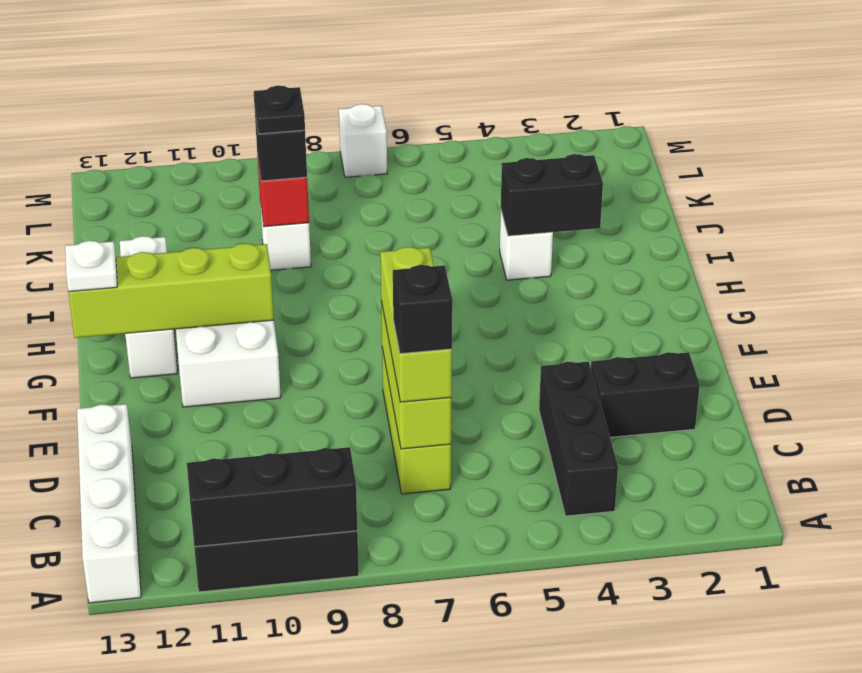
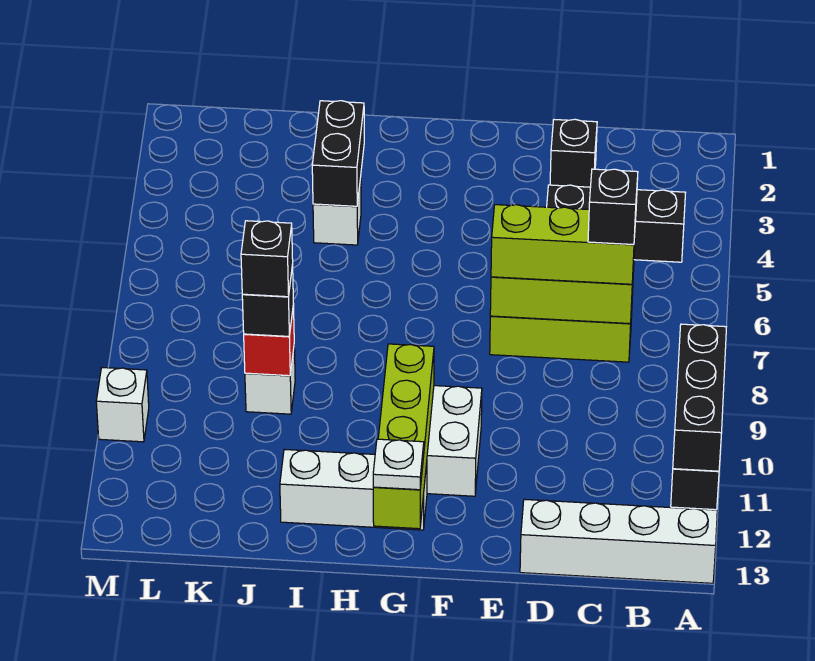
black 1x2 brick [591,352,700,437] -> black 1x1 brick [550,119,597,187]
black 1x1 plate [254,86,305,134] -> black 1x1 brick [241,221,293,297]
white 1x1 brick [339,104,387,177] -> white 1x1 brick moved to [96,368,149,442]

